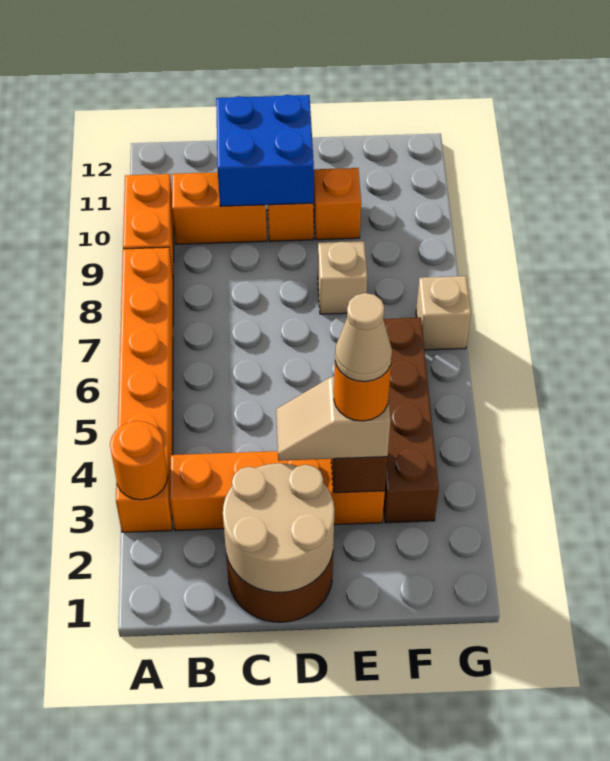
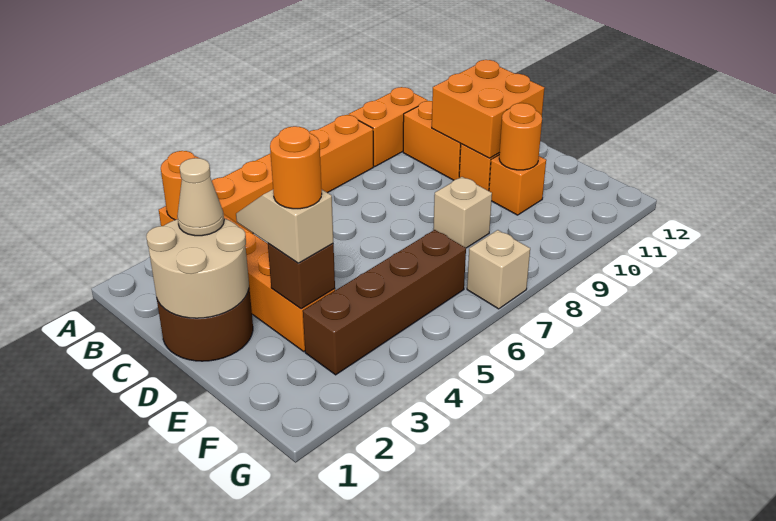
blue 2x2 brick [216,95,314,206] -> orange 2x2 brick [432,60,544,158]
tan 1x1 cone [335,293,392,382] -> tan 1x1 cone moved to [177,158,224,236]
none -> orange 1x1 round brick [499,103,542,170]

